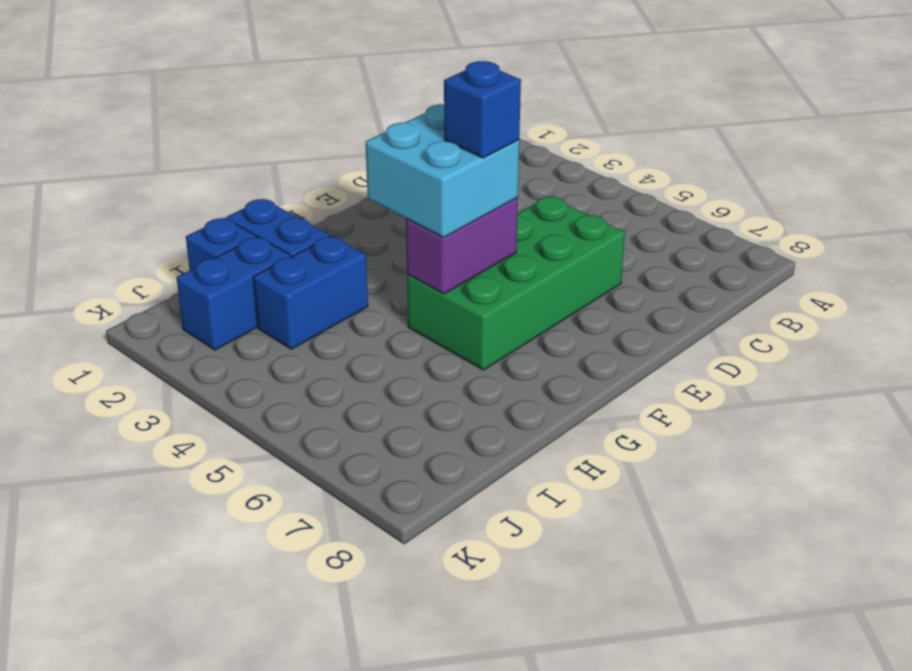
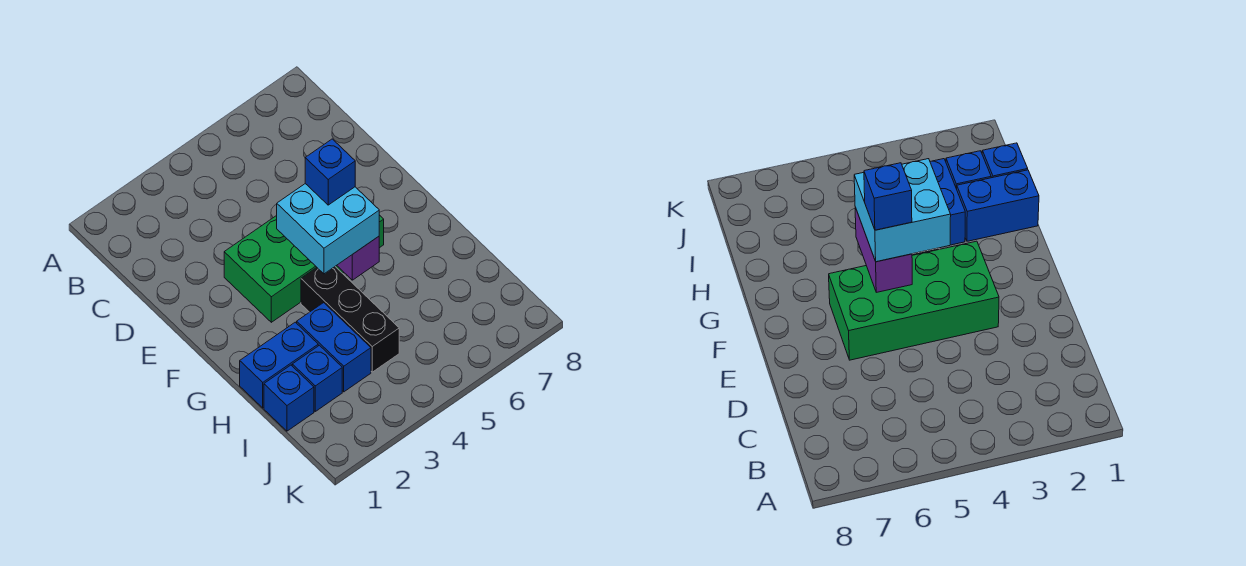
green 2x4 brick [407,196,625,370] -> green 2x4 brick turned to [224,215,384,322]
none -> black 1x3 brick [301,267,399,372]
blue 1x2 brick [177,237,291,350] -> blue 1x1 brick [292,345,342,411]

